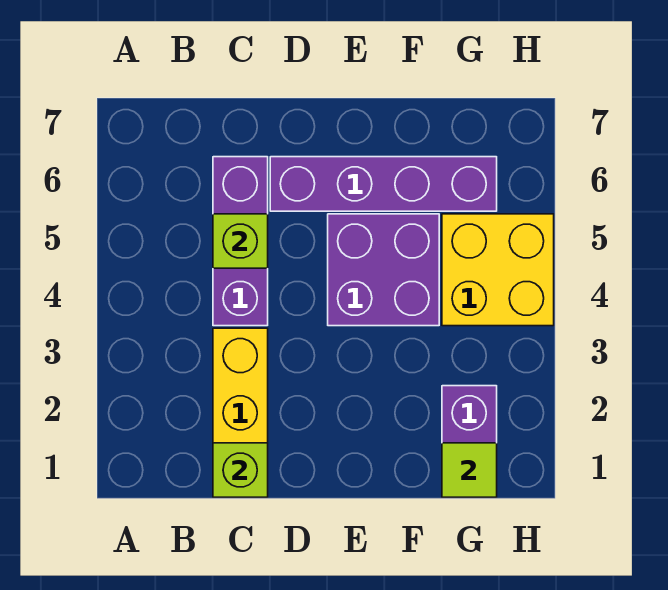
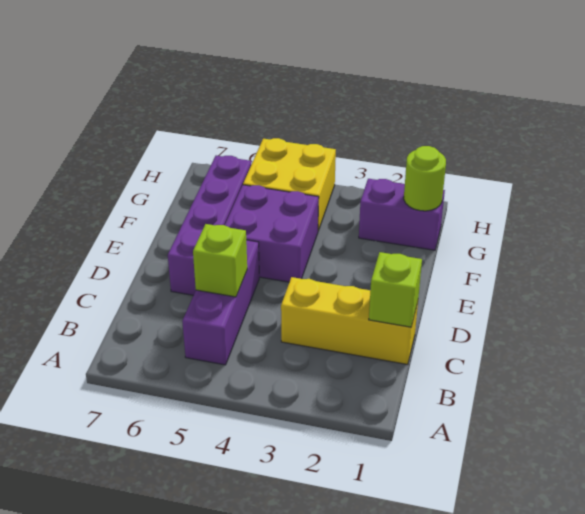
purple 1x3 brick [213,157,268,326] -> purple 1x3 brick turned to [182,240,259,365]
lime 1x1 tile [442,443,497,497] -> lime 1x1 round brick [404,146,446,211]

